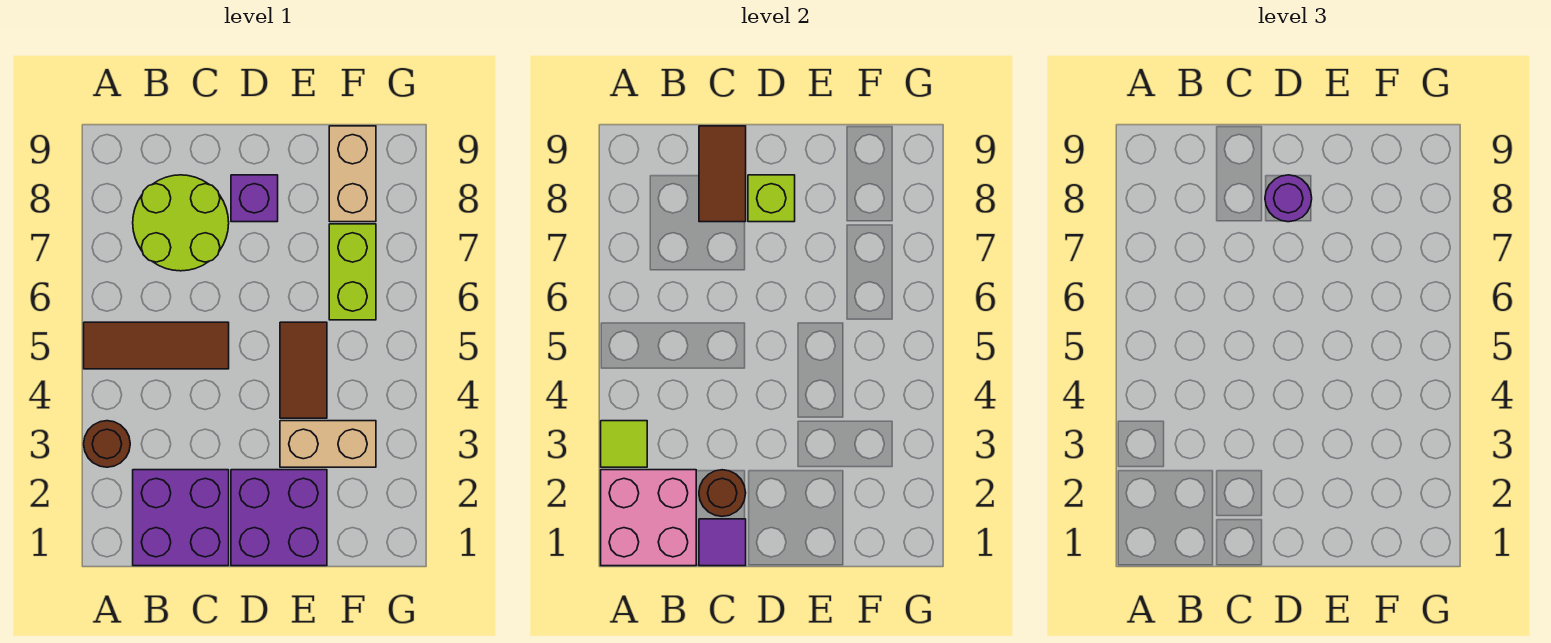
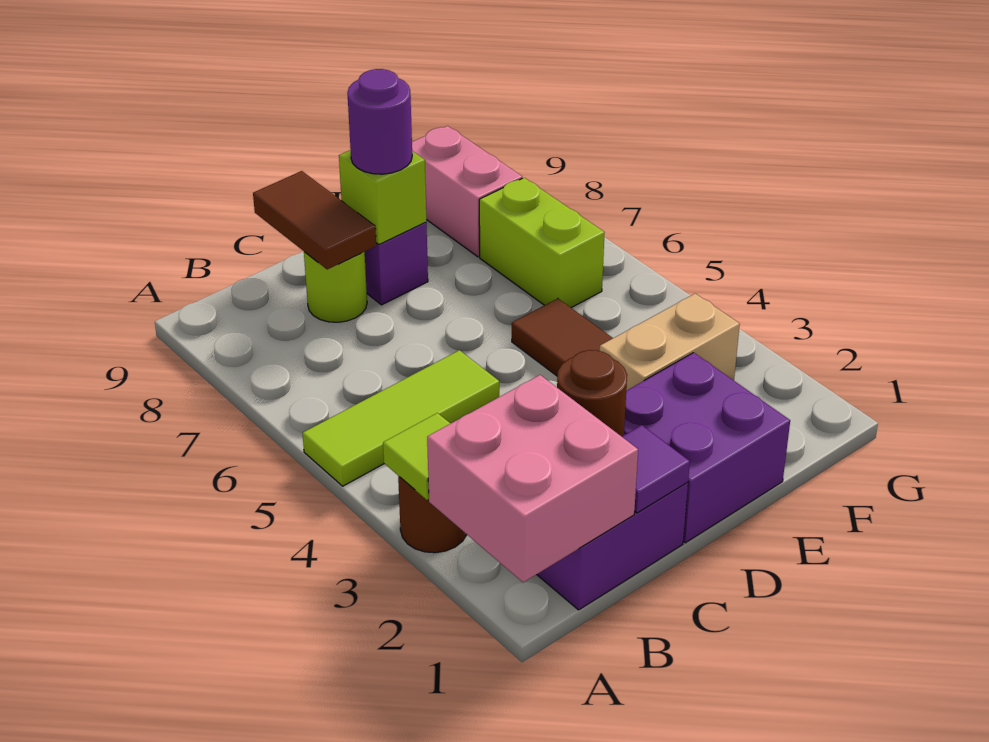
brown 1x3 tile [84,322,229,369] -> lime 1x3 tile [302,350,499,486]
lime 2x2 round brick [133,175,229,271] -> lime 1x1 round brick [304,252,367,322]
tan 1x2 brick [329,126,376,222] -> pink 1x2 brick [412,126,522,257]

